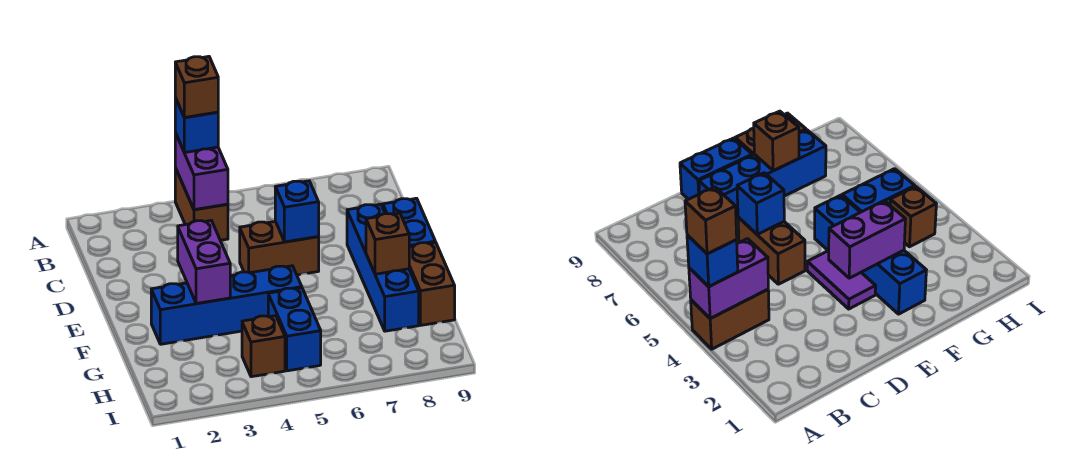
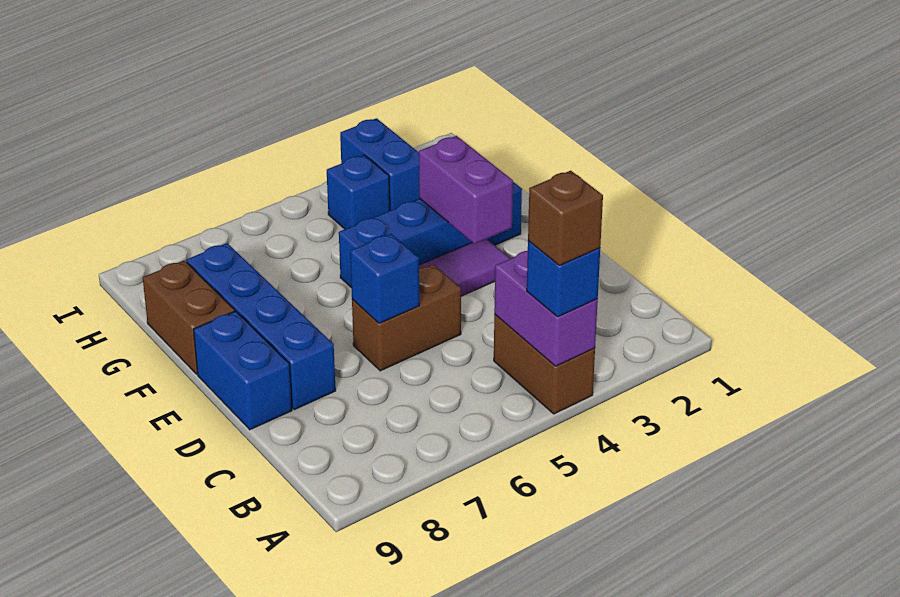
brown 1x1 brick [366,213,409,274] -> none
blue 1x2 brick [268,288,321,371] -> blue 1x2 brick moved to [340,118,419,210]
brown 1x1 brick [242,316,285,377] -> blue 1x1 brick [327,155,390,229]

